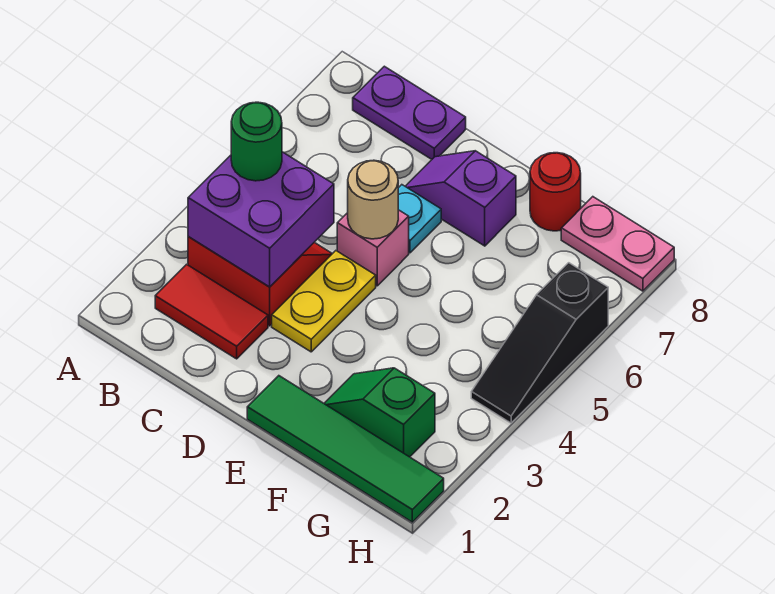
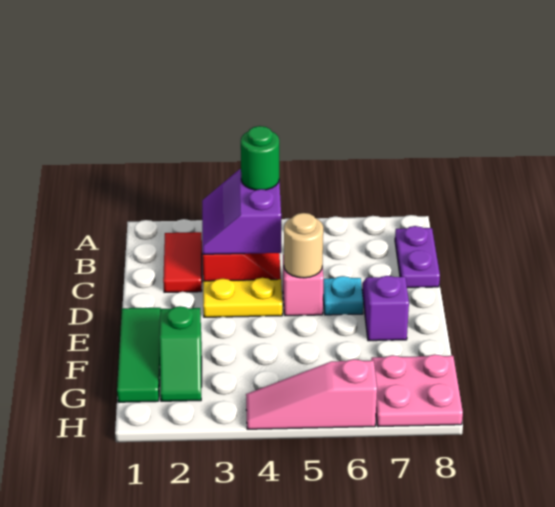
purple 2x2 brick [188,152,334,287] -> purple 2x2 slope [202,169,281,254]
green 1x4 tile [247,376,444,522] -> green 1x3 tile [117,308,161,402]
green 1x2 slope [324,368,435,457] -> green 1x2 slope turned to [160,306,202,401]
red 1x1 round brick [530,153,581,231] -> none
pink 1x2 plate [561,197,674,291] -> pink 2x2 plate [371,354,463,427]
black 1x3 slope [471,263,608,423] -> pink 1x3 slope [246,359,377,429]

